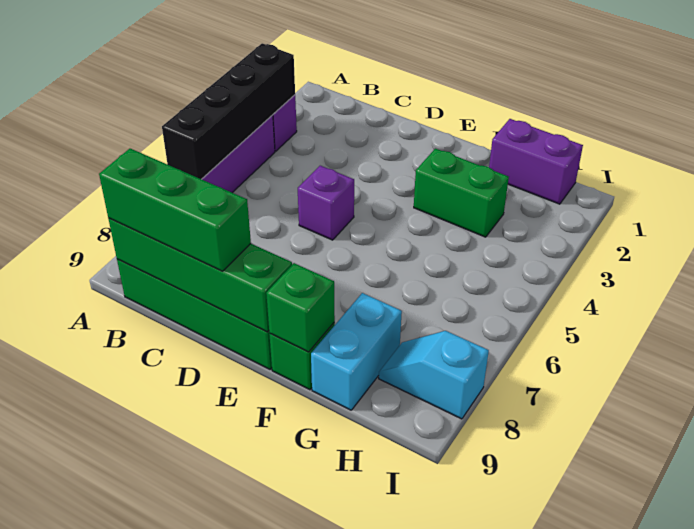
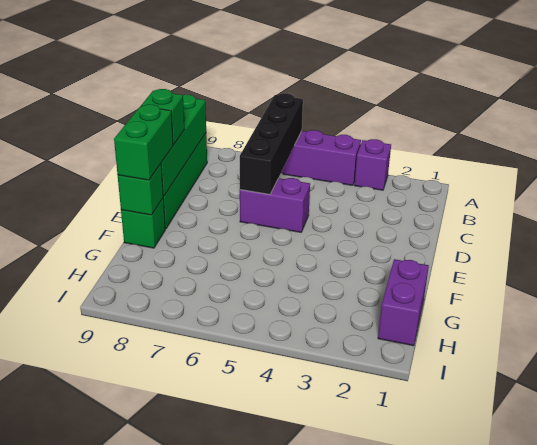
black 1x4 brick [162,43,295,179] -> black 1x4 brick turned to [240,93,303,194]
green 1x3 brick [99,149,251,271] -> green 1x1 brick [141,89,185,145]
purple 1x1 brick [298,166,354,240] -> purple 1x2 brick [240,178,310,232]
green 1x2 brick [414,149,509,237] -> green 1x2 brick moved to [114,104,173,180]
cyan 1x2 brick [311,293,402,410] -> none
cyan 1x2 slope [379,331,489,419] -> none

